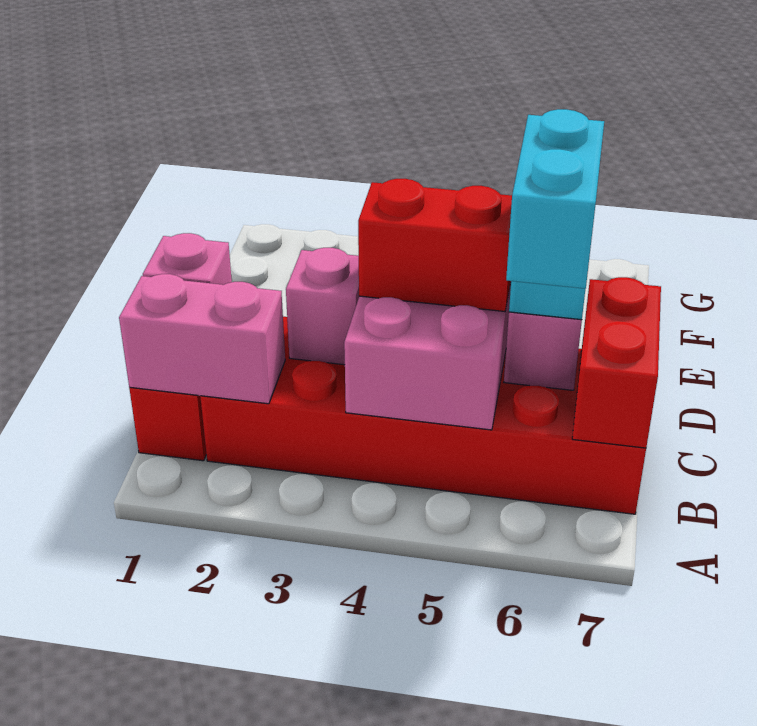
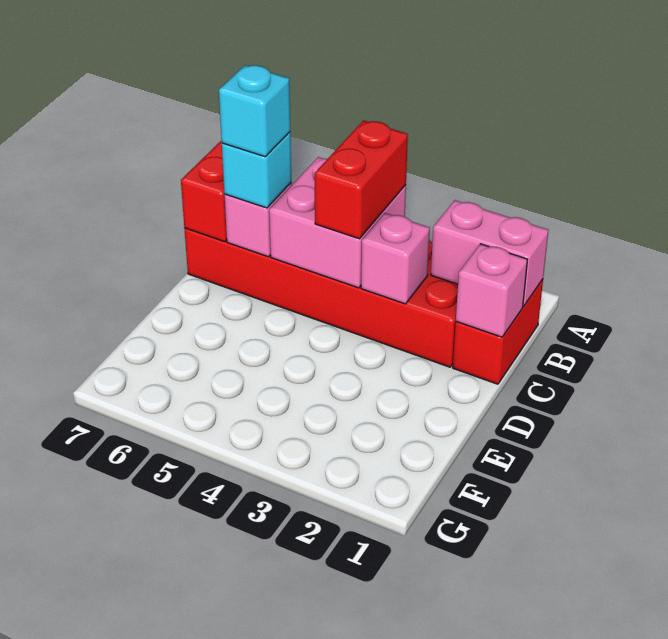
cyan 1x2 brick [506,109,604,289] -> cyan 1x1 brick [219,65,290,157]
red 1x2 brick [358,179,512,311] -> red 1x2 brick turned to [315,120,408,239]

